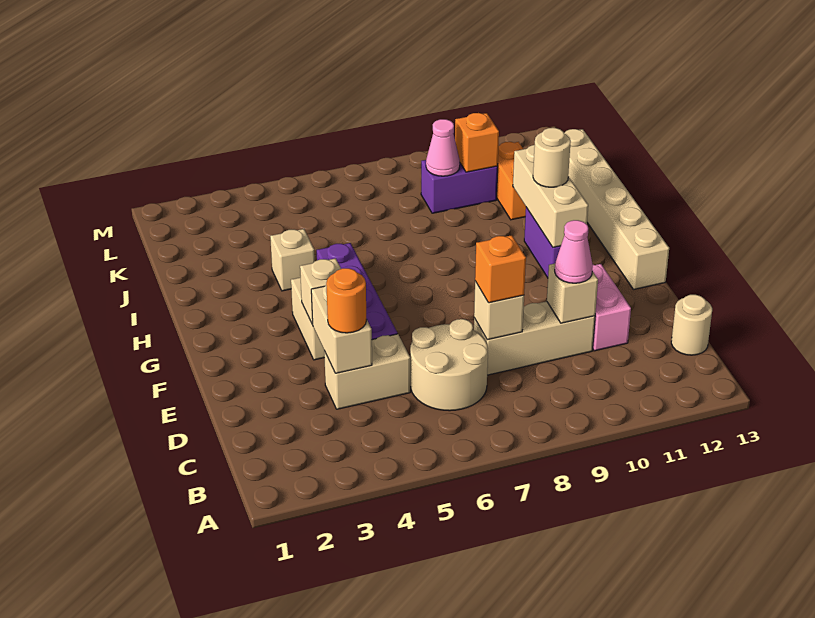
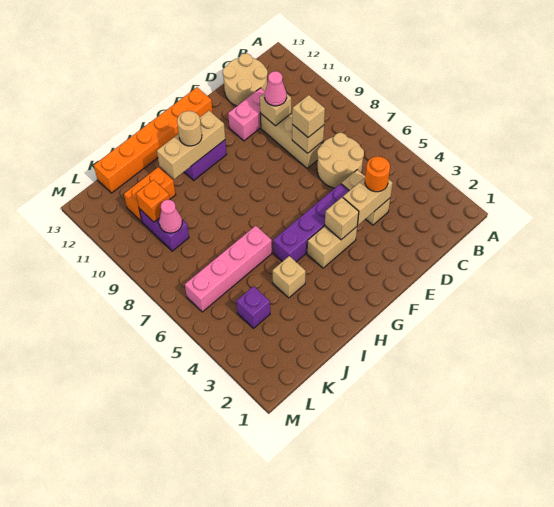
tan 1x1 round brick [671,295,712,355] -> tan 2x2 round brick [223,54,268,106]
orange 1x1 brick [475,235,526,303] -> tan 1x1 brick [292,95,325,137]
tan 1x6 brick [564,129,669,290] -> orange 1x6 brick [94,87,213,193]
none -> pink 1x4 brick [185,226,272,312]
none -> purple 1x1 brick [237,286,270,328]

